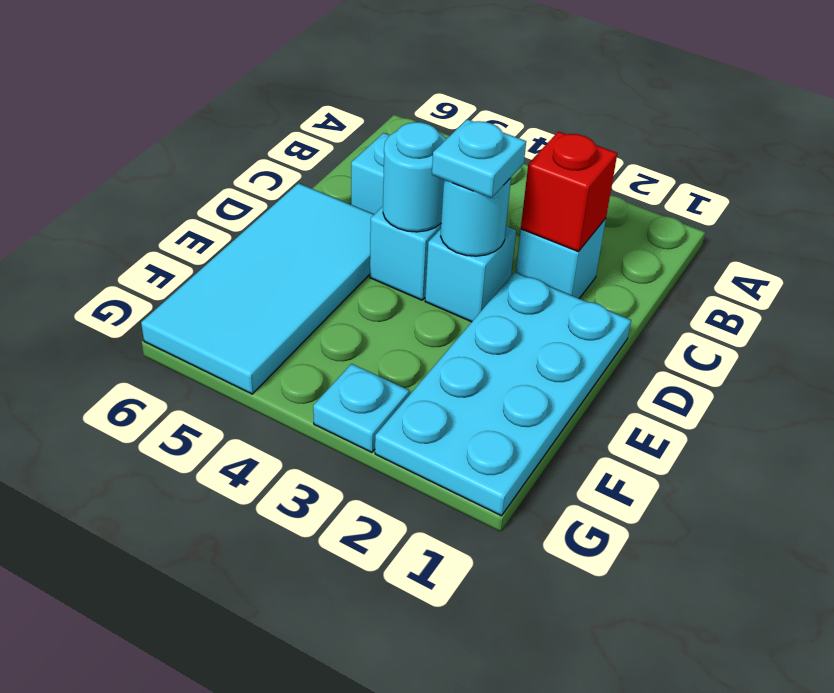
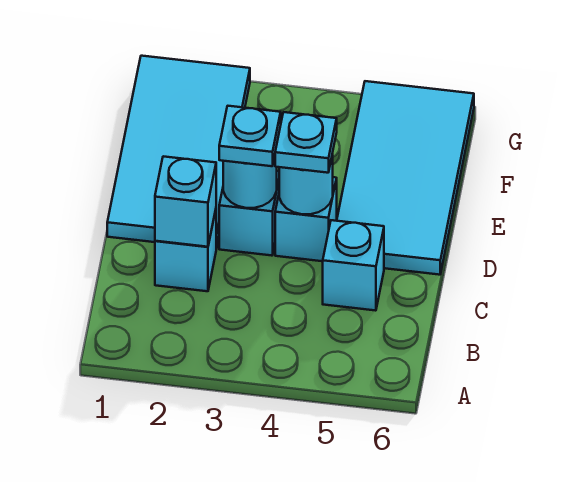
red 1x1 brick [521,132,617,251] -> cyan 1x1 brick [155,156,216,247]
cyan 2x4 plate [375,272,631,516] -> cyan 2x4 tile [107,56,250,249]
cyan 1x1 plate [313,364,409,453] -> cyan 1x1 plate moved to [275,112,337,173]

